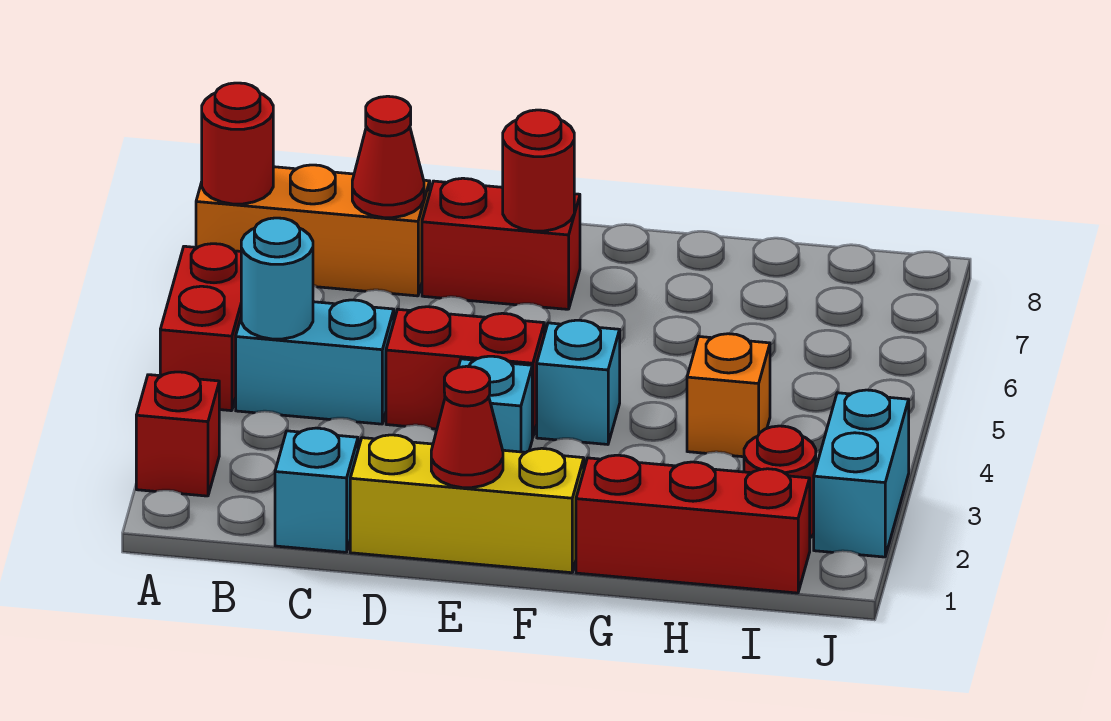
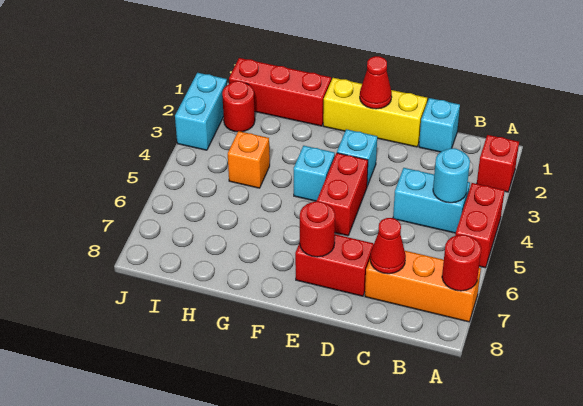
red 1x2 brick [386,307,544,438] -> red 1x2 brick turned to [317,153,368,236]

